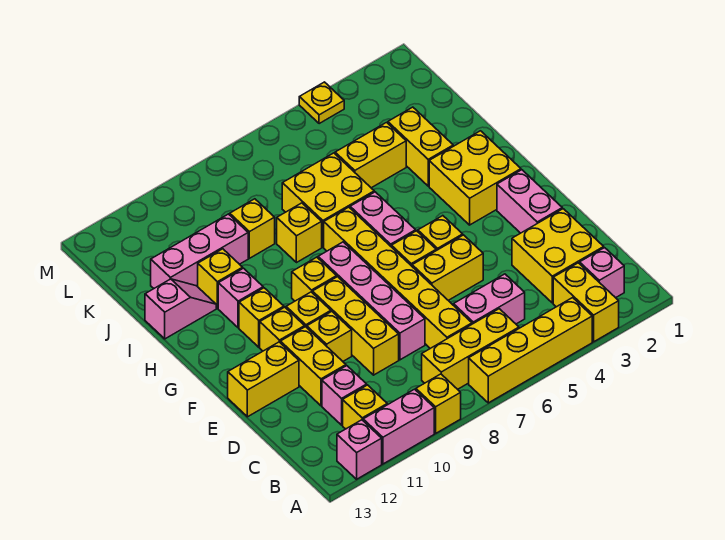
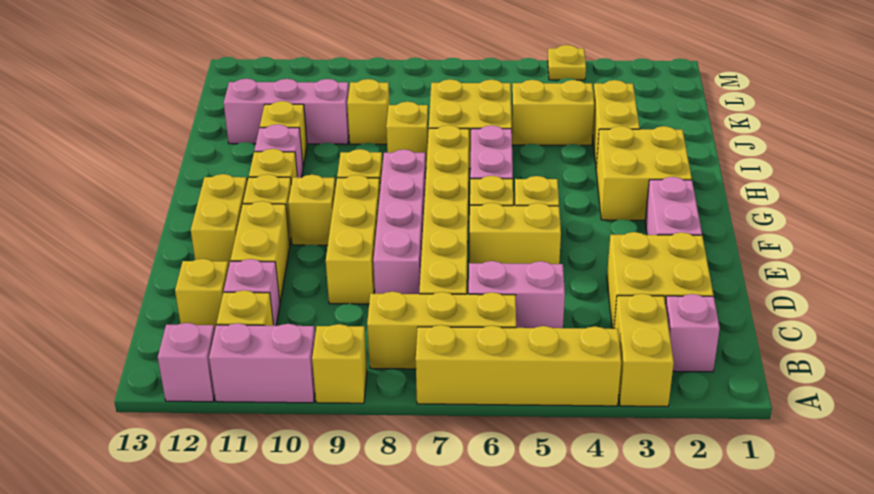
yellow 1x1 brick [307,312,352,361] -> yellow 1x1 brick moved to [175,259,229,330]
yellow 1x2 brick [228,342,299,417] -> yellow 1x2 brick turned to [191,174,247,266]
pink 1x2 slope [145,279,216,339] -> none

